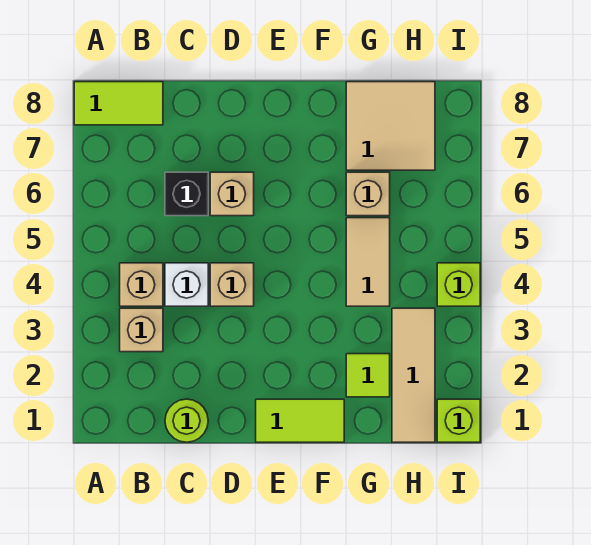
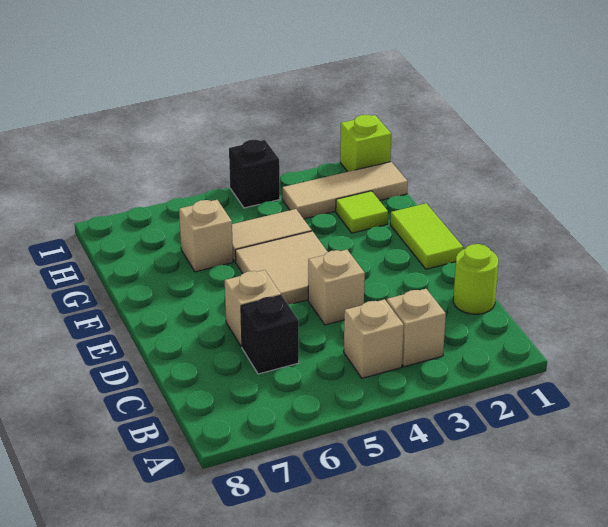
lime 1x2 tile [74,82,163,125] -> none
white 1x1 brick [165,263,208,306] -> none
tan 2x2 tile [346,82,435,170] -> tan 2x2 tile moved to [235,231,327,305]
lime 1x1 brick [437,263,480,306] -> black 1x1 brick [229,140,280,208]

